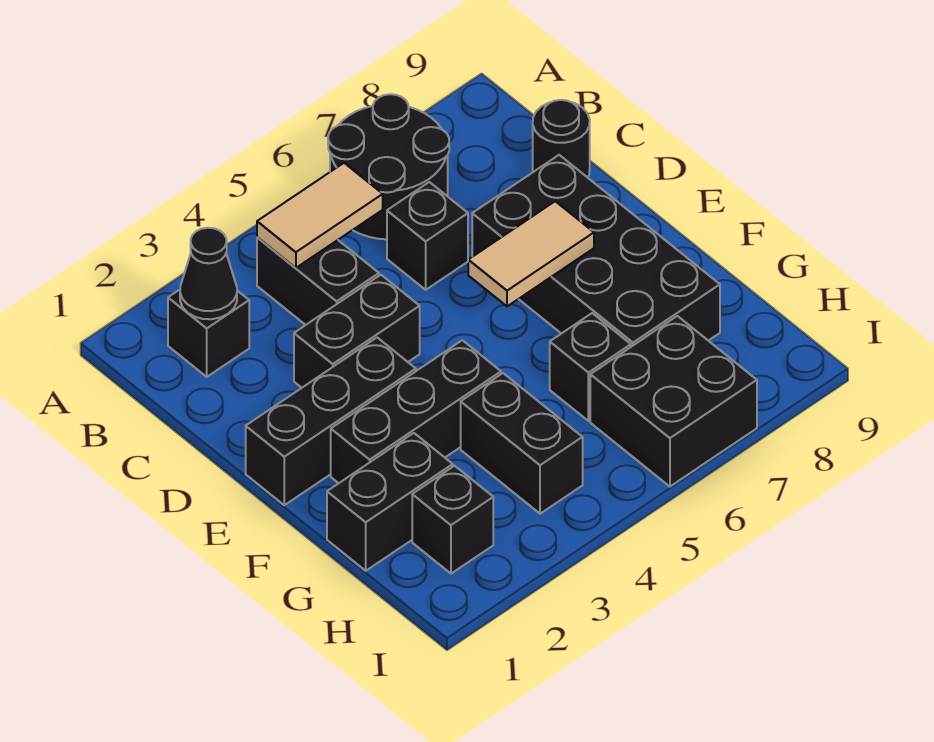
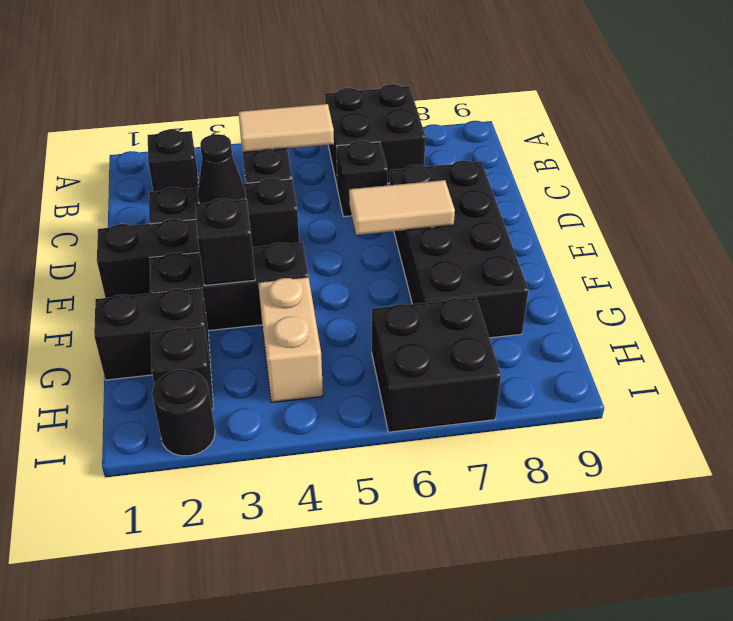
black 2x2 round brick [328,94,449,239] -> black 2x2 brick [325,84,426,185]
black 1x1 cone [180,228,237,319] -> black 1x1 cone moved to [198,134,246,204]
black 1x1 round brick [533,100,590,178] -> black 1x1 round brick moved to [152,369,215,456]
black 1x2 brick [294,275,420,388] -> black 1x3 brick [149,178,299,247]
black 1x2 brick [461,373,583,514] -> tan 1x2 brick [258,277,323,402]
black 1x1 brick [550,313,631,421] -> black 1x1 brick moved to [195,199,255,286]

